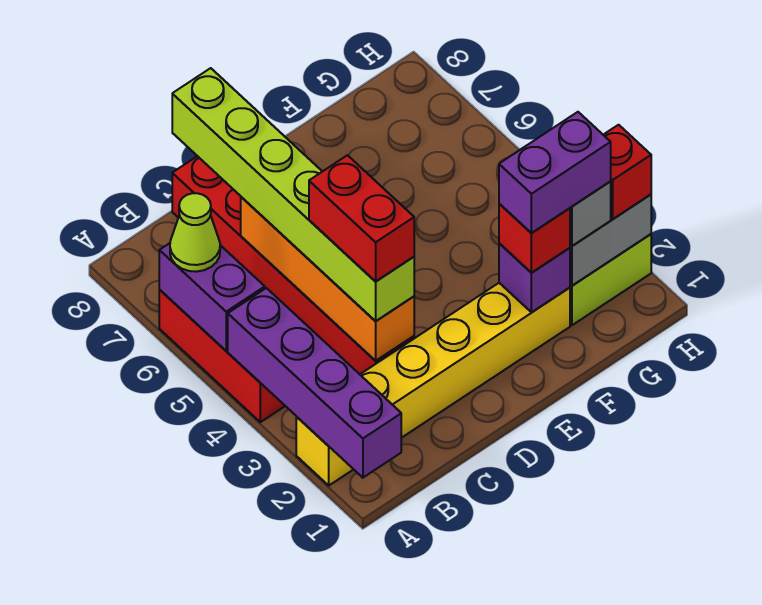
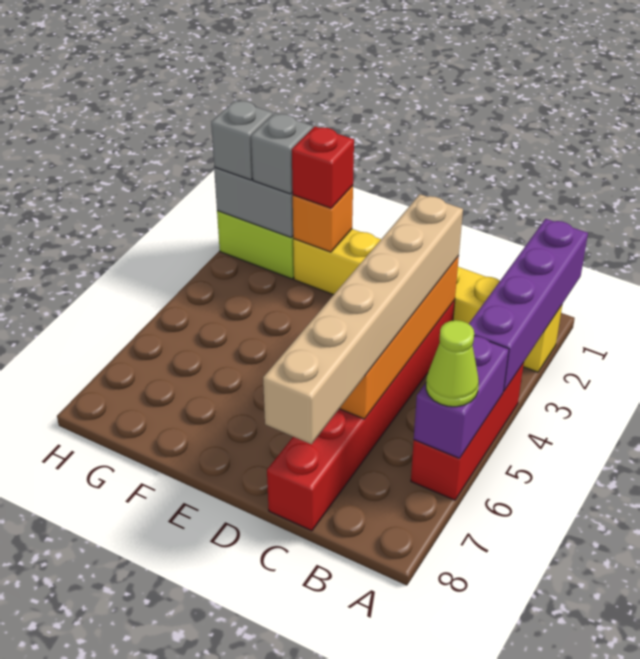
lime 1x6 brick [172,68,414,321] -> tan 1x6 brick [263,194,463,444]
red 1x2 brick [309,155,414,282] -> none
purple 1x1 brick [499,243,570,312] -> orange 1x1 brick [293,186,353,252]
purple 1x2 brick [499,112,611,233] -> none
red 1x1 brick [604,125,651,219] -> grey 1x1 brick [211,100,273,180]

